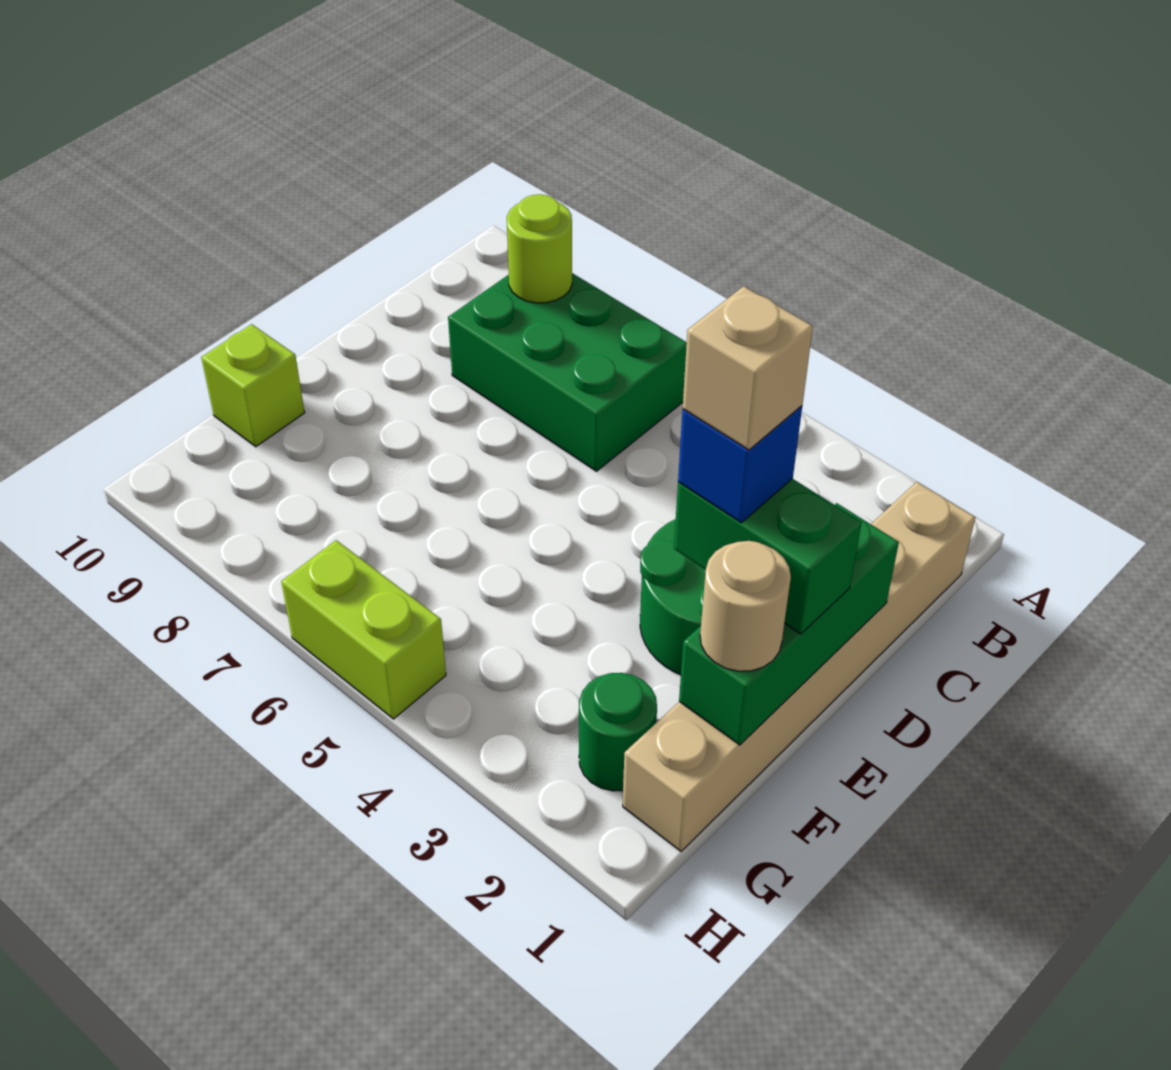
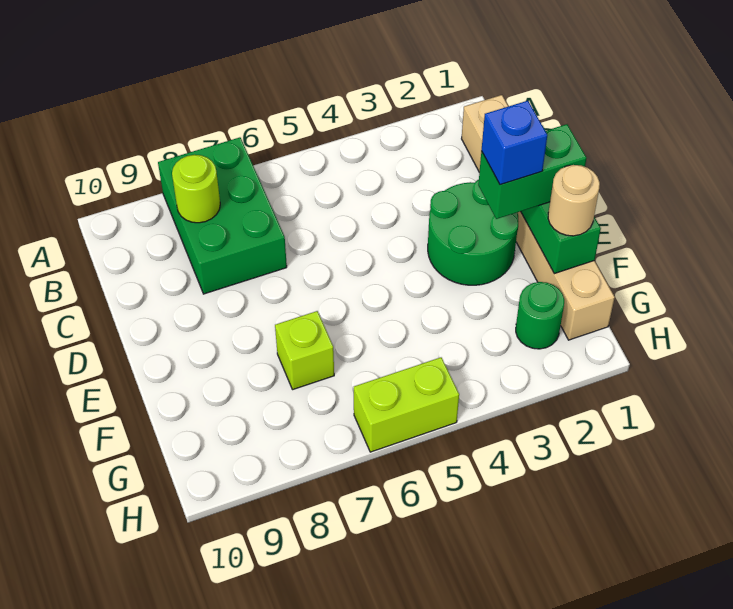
green 2x3 brick [448,273,687,471] -> green 2x3 brick turned to [158,137,287,294]
tan 1x1 brick [683,286,813,450] -> none
lime 1x1 brick [201,324,305,447] -> lime 1x1 brick moved to [275,311,334,390]

